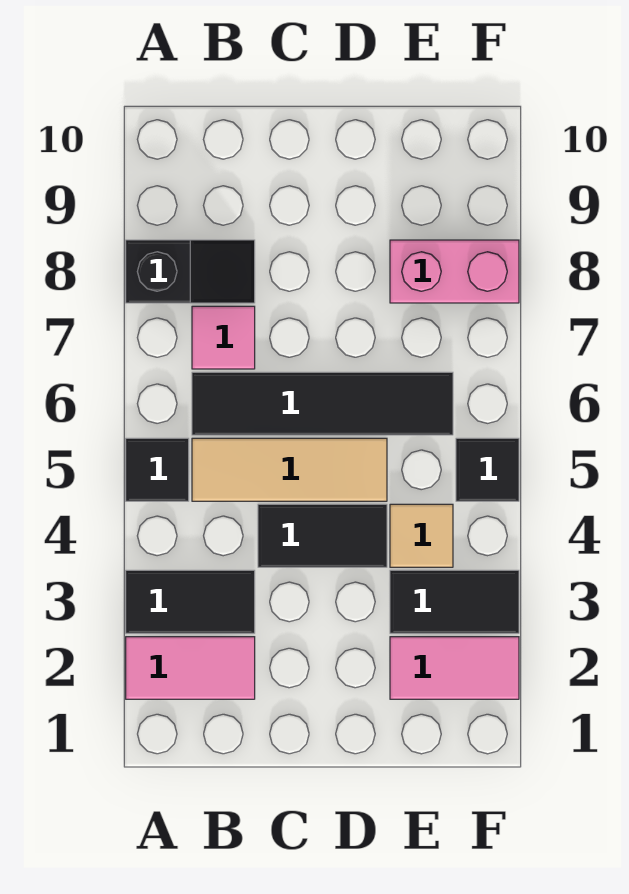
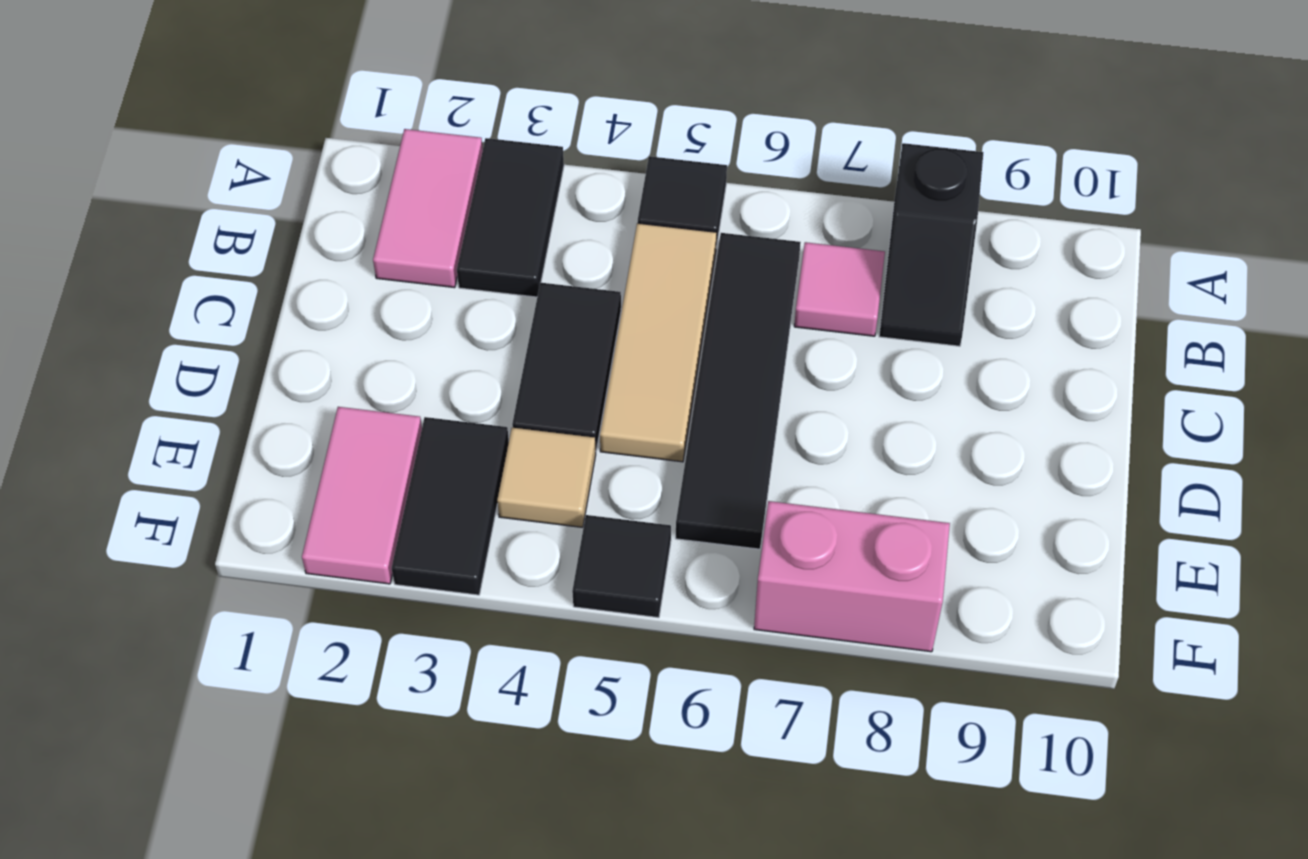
pink 1x2 brick [390,240,519,303] -> pink 1x2 brick turned to [754,501,950,652]

